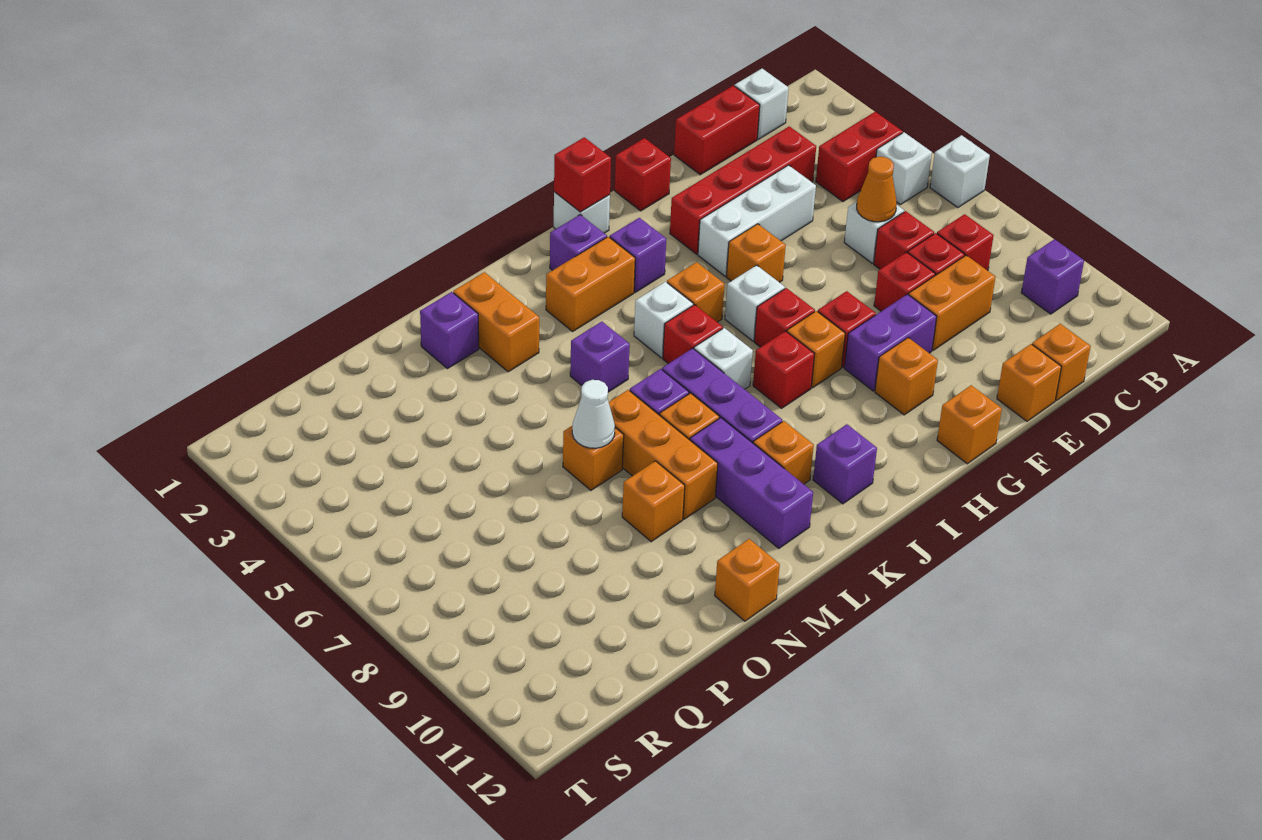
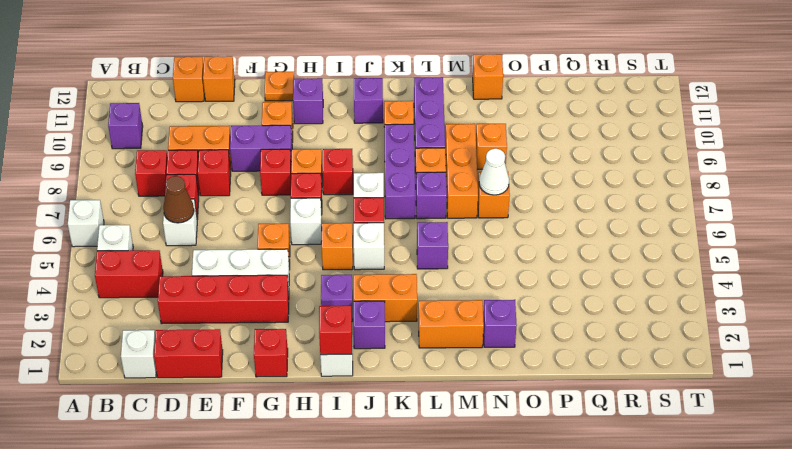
orange 1x1 cone [857,157,897,222] -> brown 1x1 cone [163,176,194,223]
orange 1x1 brick [937,385,1002,464] -> orange 1x1 plate [265,72,294,101]
none -> purple 1x1 brick [293,78,323,124]
orange 1x2 brick [453,272,539,372] -> orange 1x2 brick turned to [419,300,484,348]

